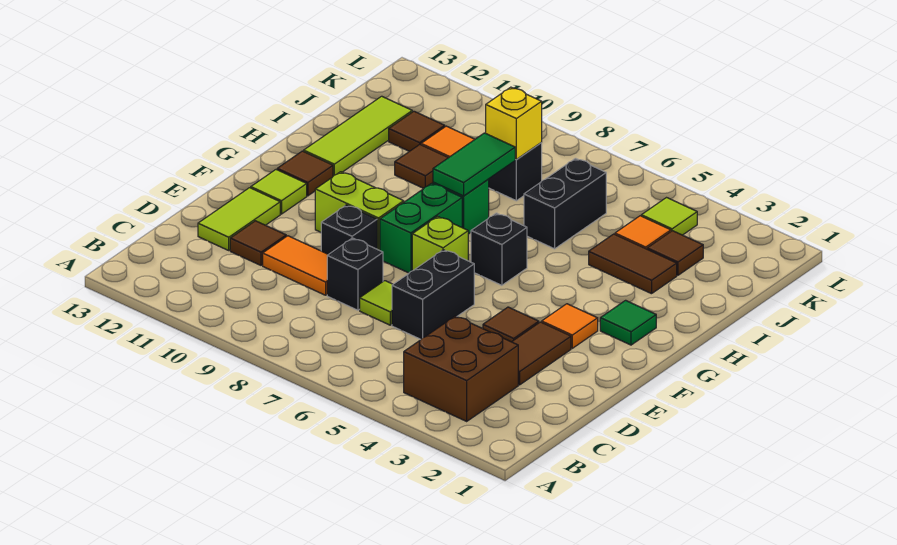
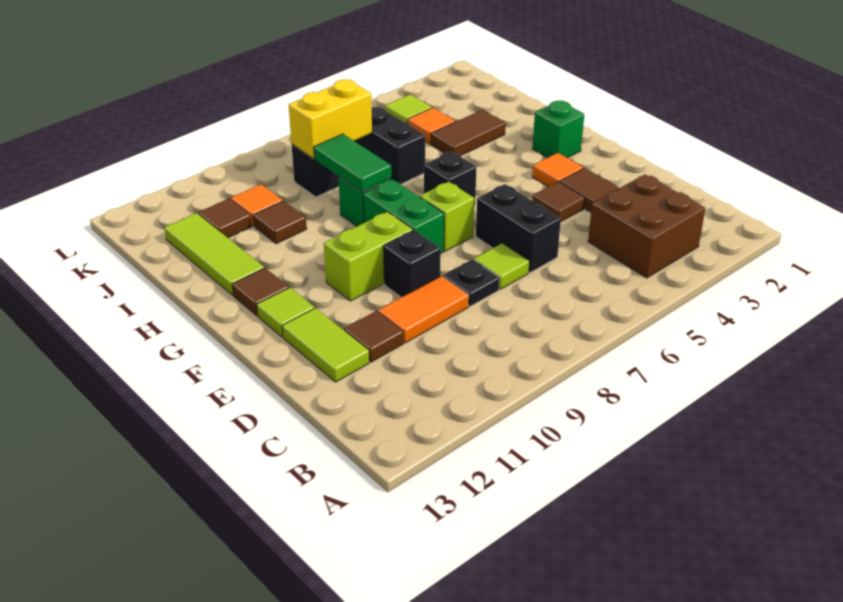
black 1x1 brick [327,238,383,310] -> black 1x1 plate [443,259,500,306]
green 1x1 tile [600,300,656,345] -> green 1x1 brick [532,101,584,158]
brown 1x1 tile [647,231,703,275] -> none
yellow 1x1 brick [486,87,542,159] -> yellow 1x2 brick [289,80,372,159]

